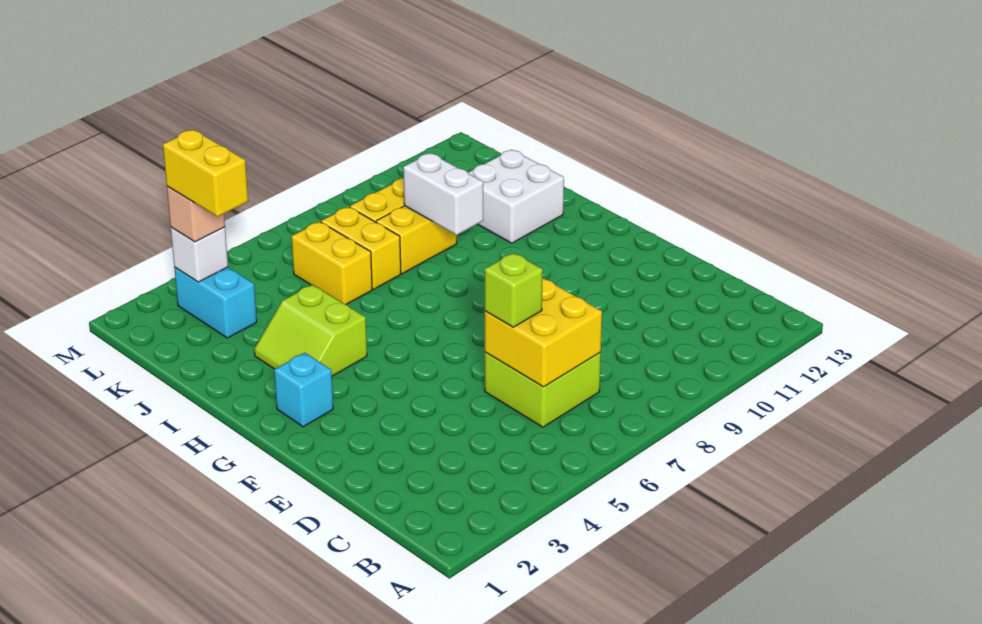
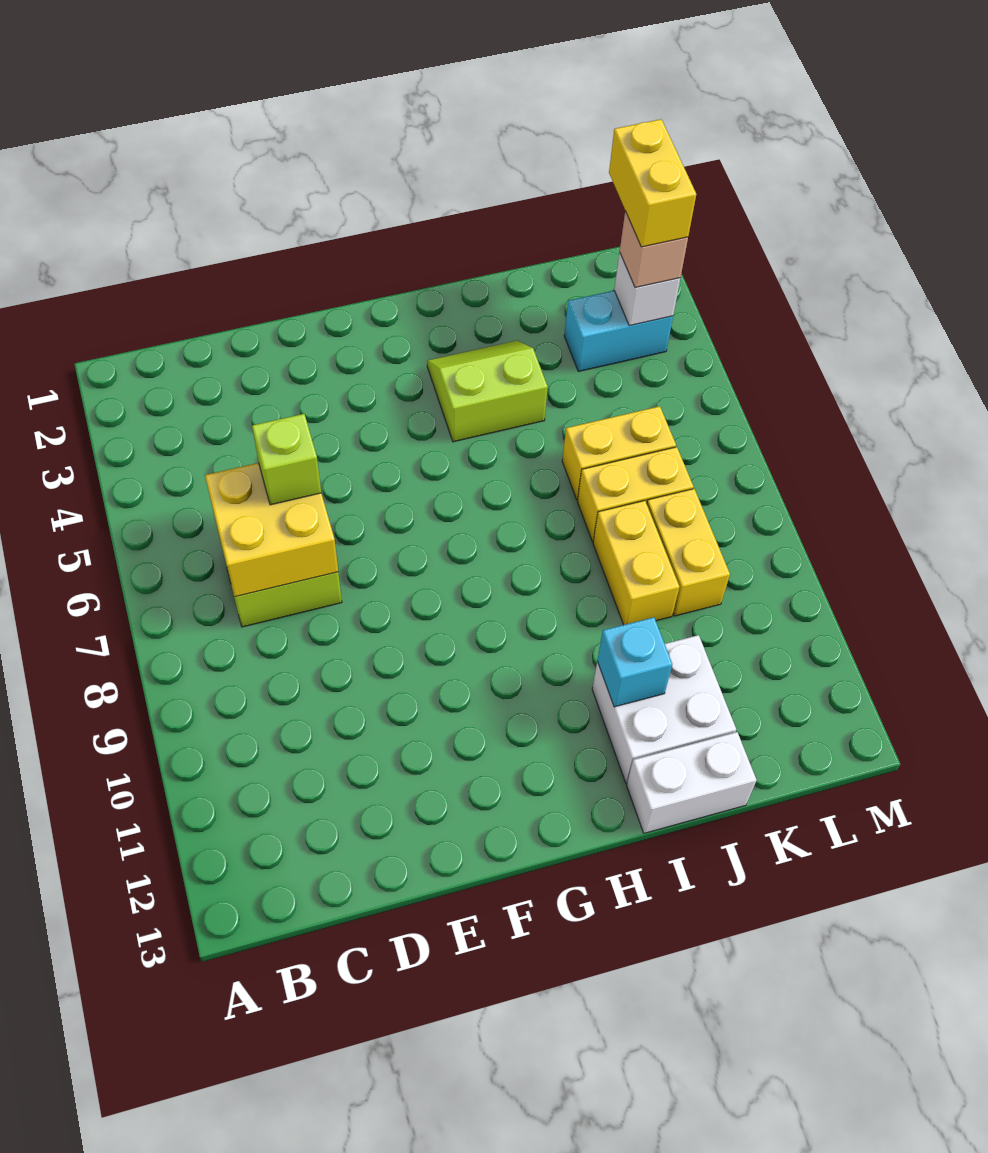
cyan 1x1 brick [274,353,333,427] -> cyan 1x1 brick moved to [597,617,672,707]
white 1x2 brick [403,153,483,235] -> white 1x2 brick moved to [627,732,756,833]
yellow 1x2 brick [163,130,248,217] -> yellow 1x2 brick turned to [609,119,696,247]

